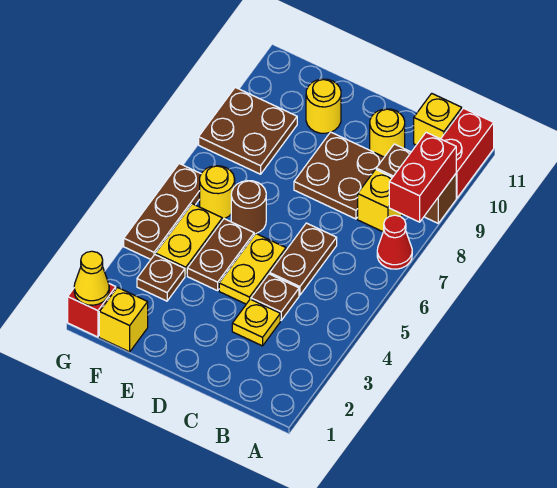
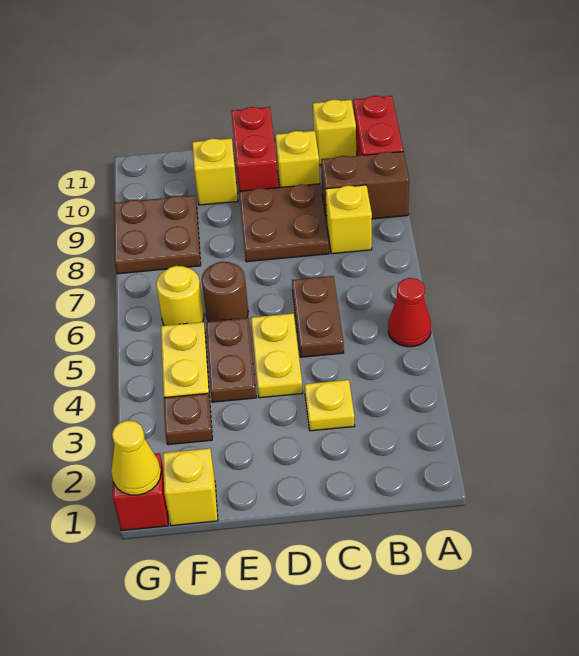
red 1x1 cone [377,215,412,269] -> red 1x1 cone moved to [388,278,431,347]
red 1x2 brick [389,132,456,222] -> red 1x2 brick moved to [231,107,278,191]
brown 1x1 plate [251,274,299,320] -> none
yellow 1x1 round brick [370,109,405,157] -> yellow 1x1 brick [276,131,320,187]
yellow 1x1 round brick [306,79,341,133] -> yellow 1x1 brick [192,138,238,205]
brown 1x3 plate [124,164,201,259] -> none

